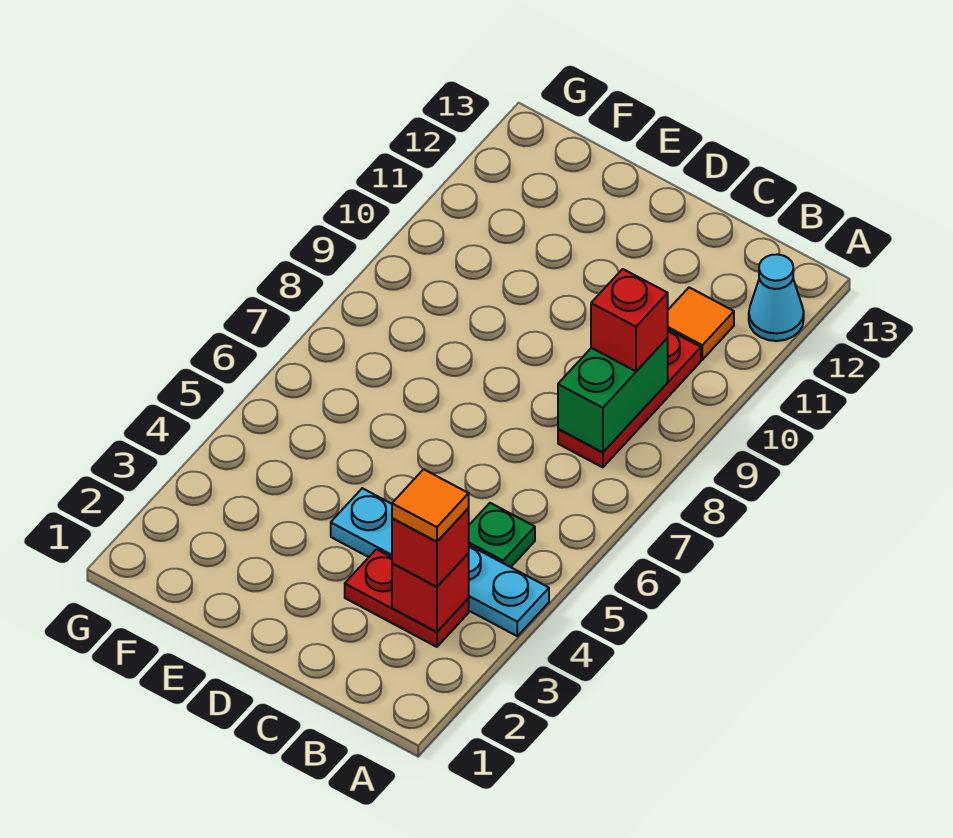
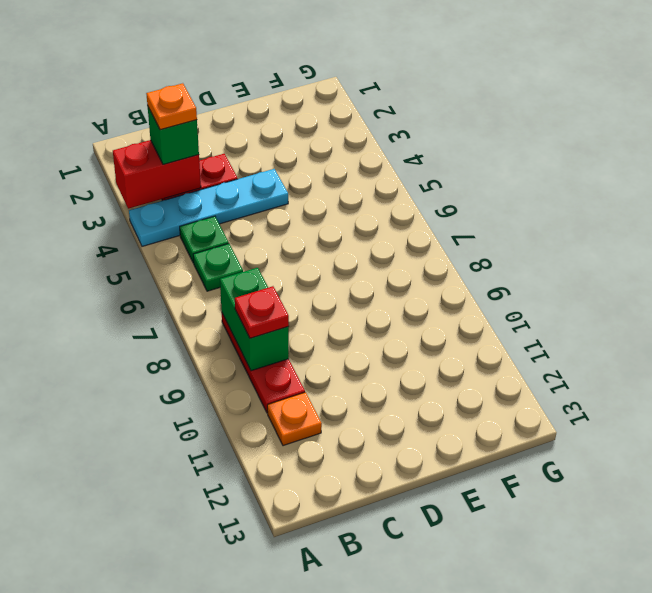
cyan 1x1 cone [749,254,804,341] -> none
red 1x1 brick [392,554,469,632] -> red 1x2 brick [113,140,201,209]
red 1x1 brick [392,508,469,587] -> green 1x1 brick [148,107,199,165]
orange 1x1 tile [392,469,469,542] -> orange 1x1 plate [146,83,197,130]
none -> green 1x1 plate [193,244,243,291]
red 1x1 brick [591,269,668,371] -> red 1x1 plate [235,286,289,338]
orange 1x1 tile [668,287,734,360] -> orange 1x1 plate [267,392,322,446]

